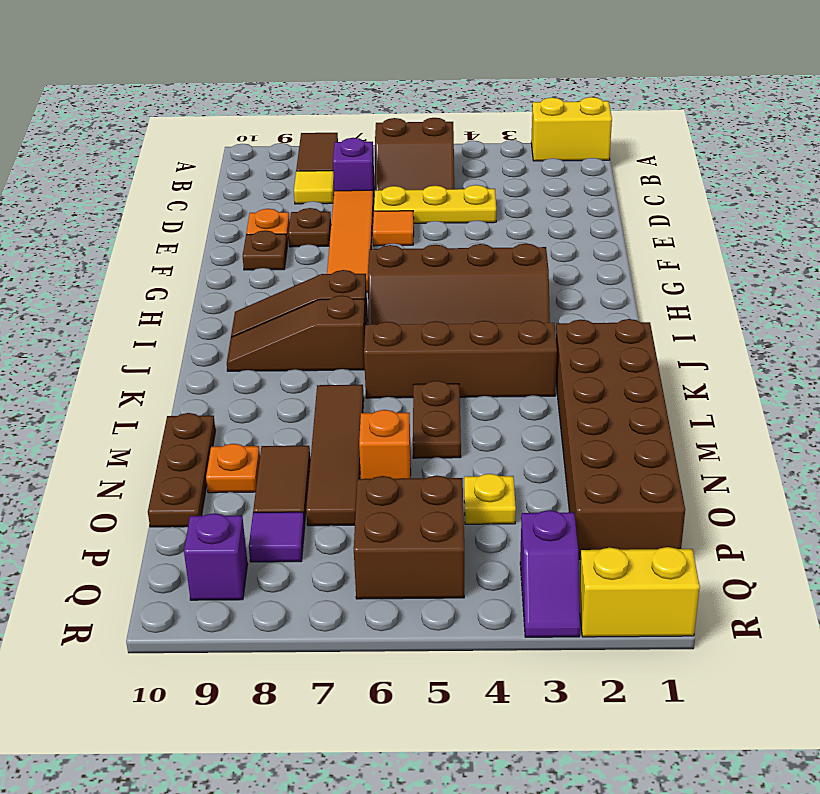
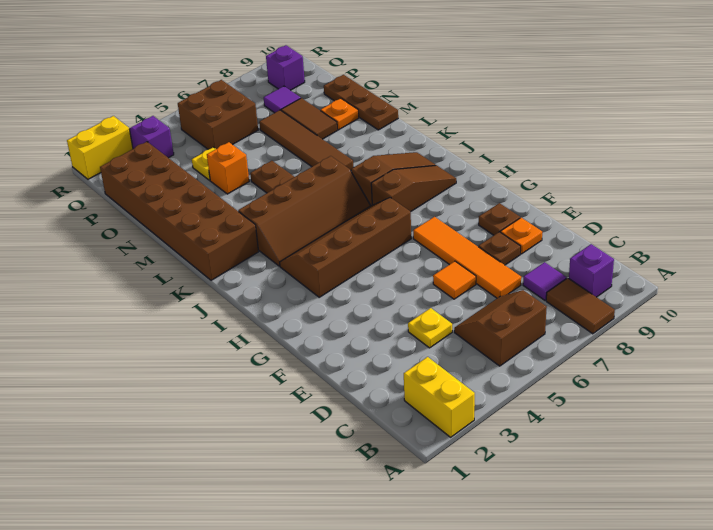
yellow 1x2 brick [531,97,612,161] -> yellow 1x2 brick turned to [404,357,475,437]
purple 1x1 brick [333,138,374,202] -> purple 1x1 brick moved to [569,244,614,297]
yellow 1x1 tile [294,171,334,204] -> purple 1x1 tile [523,262,567,300]
yellow 1x3 plate [374,185,496,223] -> yellow 1x1 plate [408,308,452,348]
orange 1x1 brick [359,410,411,479] -> orange 1x1 brick moved to [207,142,249,194]

